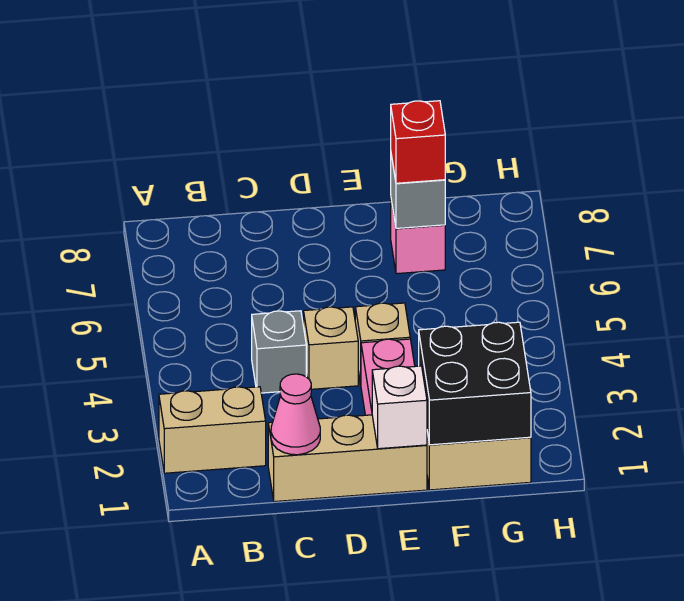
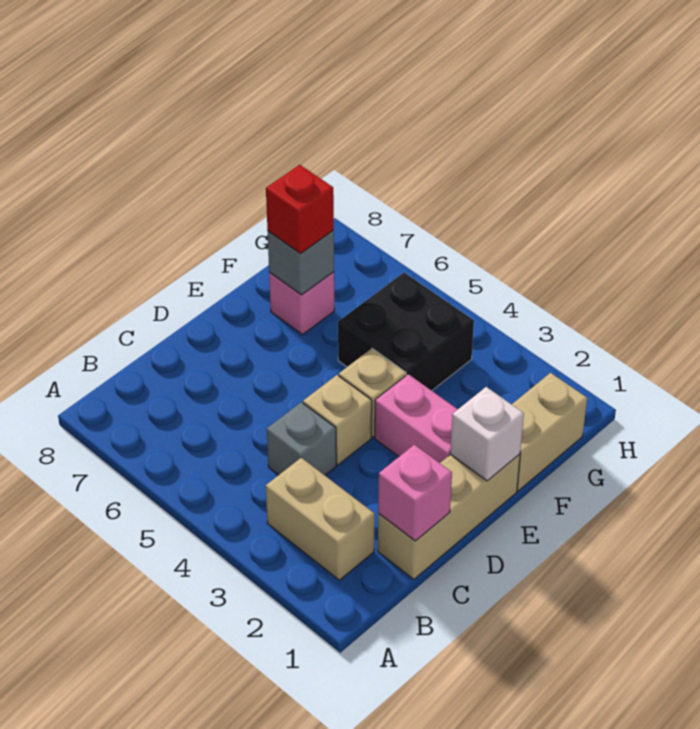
tan 1x2 brick [159,387,266,473] -> tan 1x2 brick turned to [266,458,375,580]
pink 1x1 cone [271,374,320,455] -> pink 1x1 brick [378,445,452,541]
black 2x2 brick [419,322,531,445] -> black 2x2 brick moved to [338,273,474,391]

